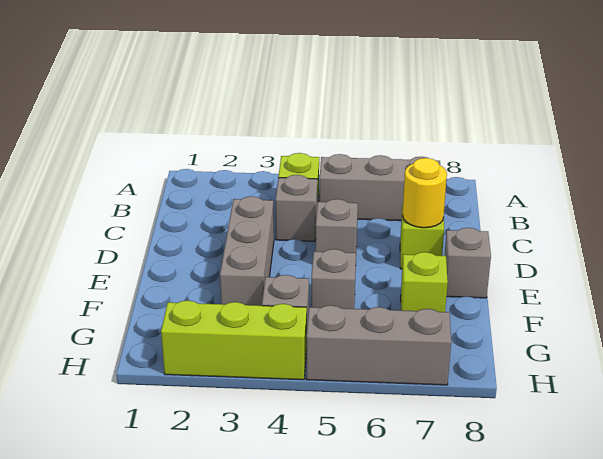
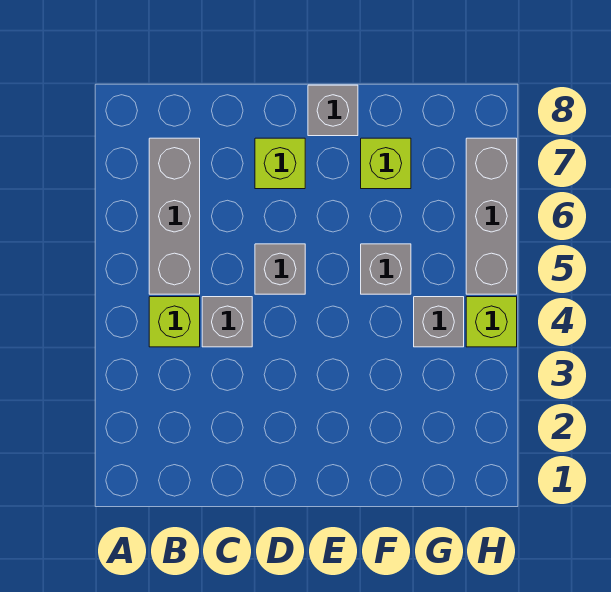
grey 1x3 brick [220,196,274,306] -> none
yellow 1x1 round brick [403,158,447,228] -> none
lime 1x3 brick [161,300,307,380] -> lime 1x1 brick [466,297,517,347]

